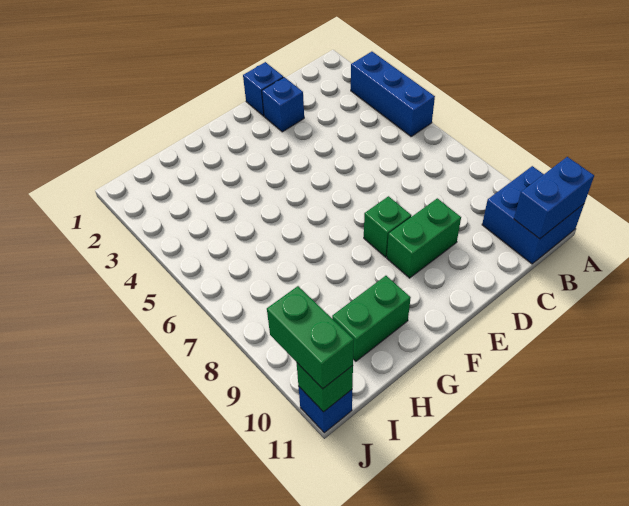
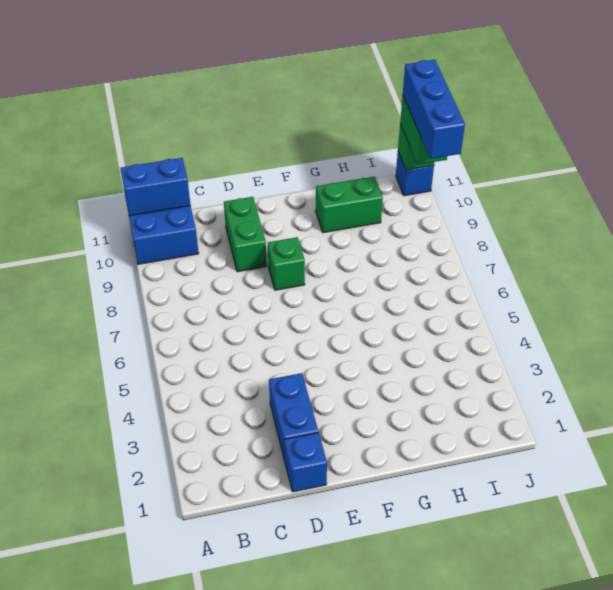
blue 1x3 brick [351,52,435,136] -> blue 1x3 brick moved to [403,60,465,159]
blue 1x1 brick [262,77,304,132] -> blue 1x2 brick [269,373,318,460]
green 1x2 brick [387,198,461,278] -> green 1x2 brick turned to [224,197,267,272]

